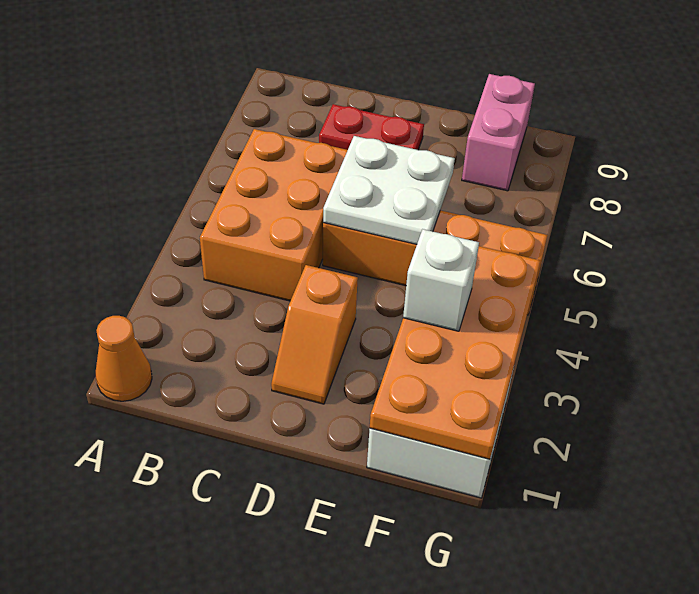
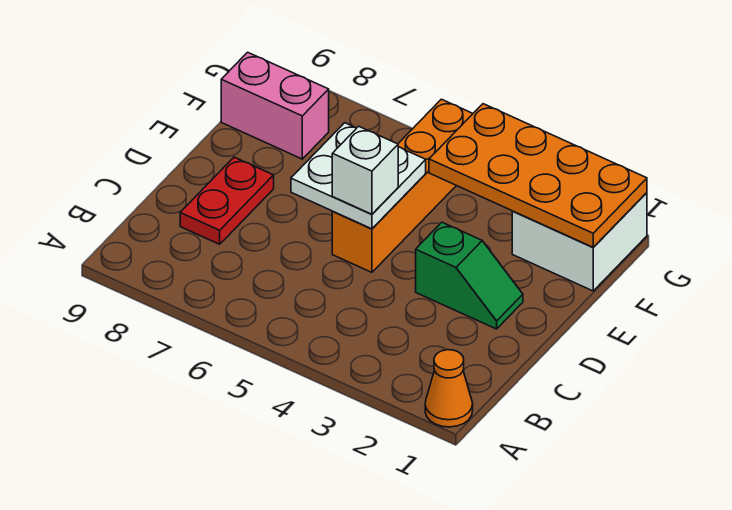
orange 2x3 brick [200,129,348,301] -> none
orange 1x2 slope [271,265,358,404] -> green 1x2 slope [416,222,523,329]
white 1x1 brick [403,229,479,331] -> white 1x1 brick moved to [332,126,398,214]

